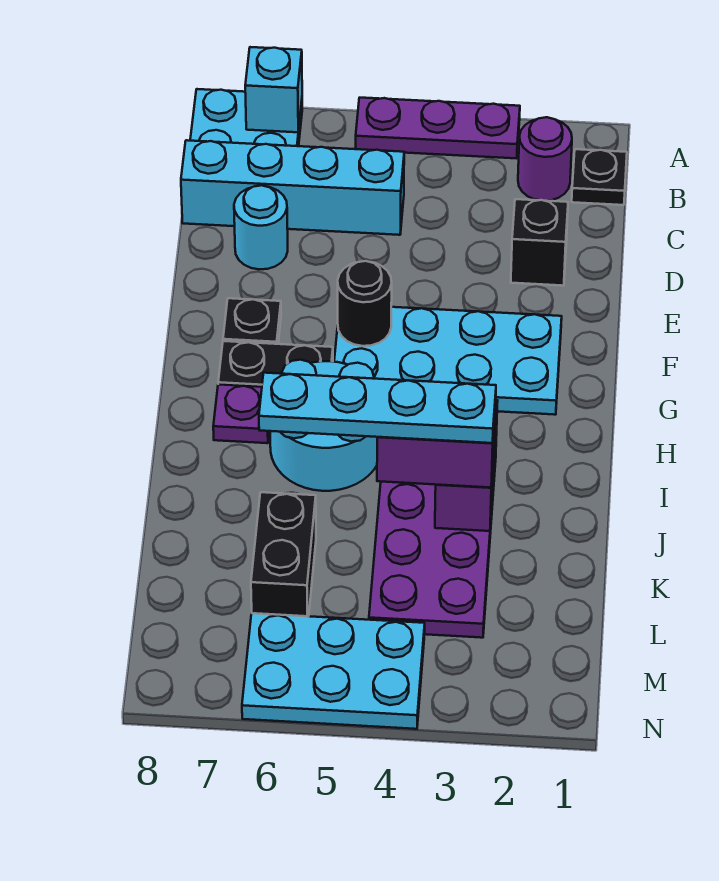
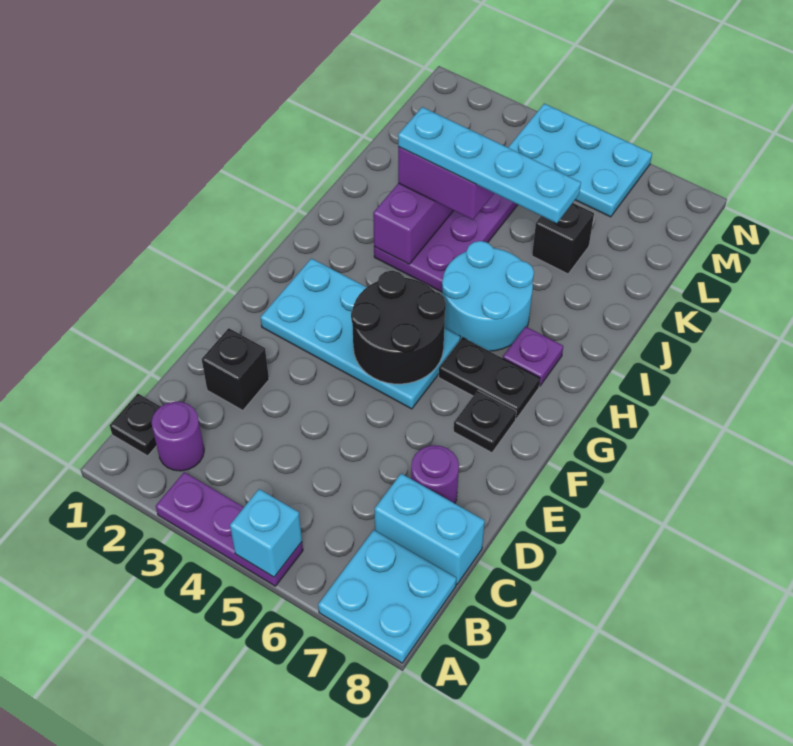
cyan 1x1 brick [245,47,302,132] -> cyan 1x1 brick moved to [230,489,302,577]
cyan 1x4 brick [181,140,404,235] -> cyan 1x2 brick [375,474,485,584]
cyan 1x1 round brick [234,185,288,269] -> purple 1x1 round brick [411,445,459,503]
black 1x1 round brick [338,261,392,346] -> black 2x2 round brick [351,271,446,384]
black 1x2 brick [251,492,316,616] -> black 1x1 brick [532,203,594,274]

